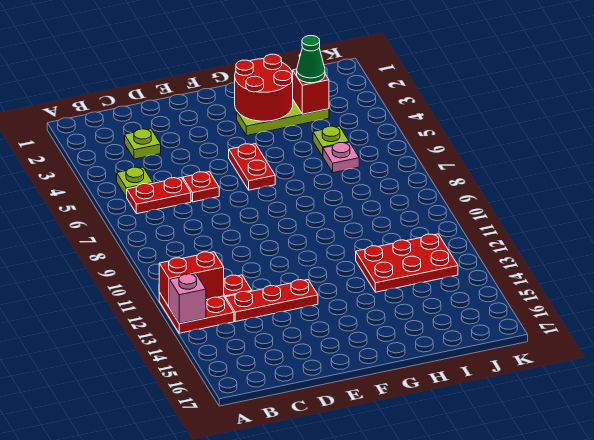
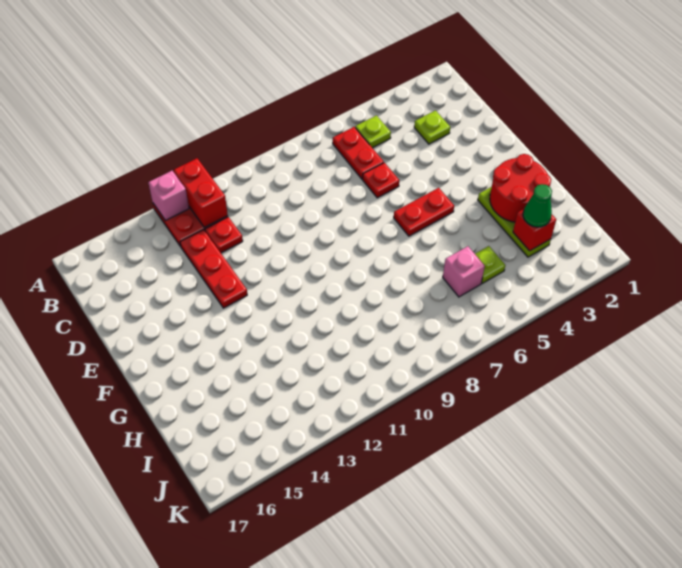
red 2x3 plate [356,234,458,292] -> none
pink 1x1 plate [323,142,359,173] -> pink 1x1 brick [443,246,485,297]

